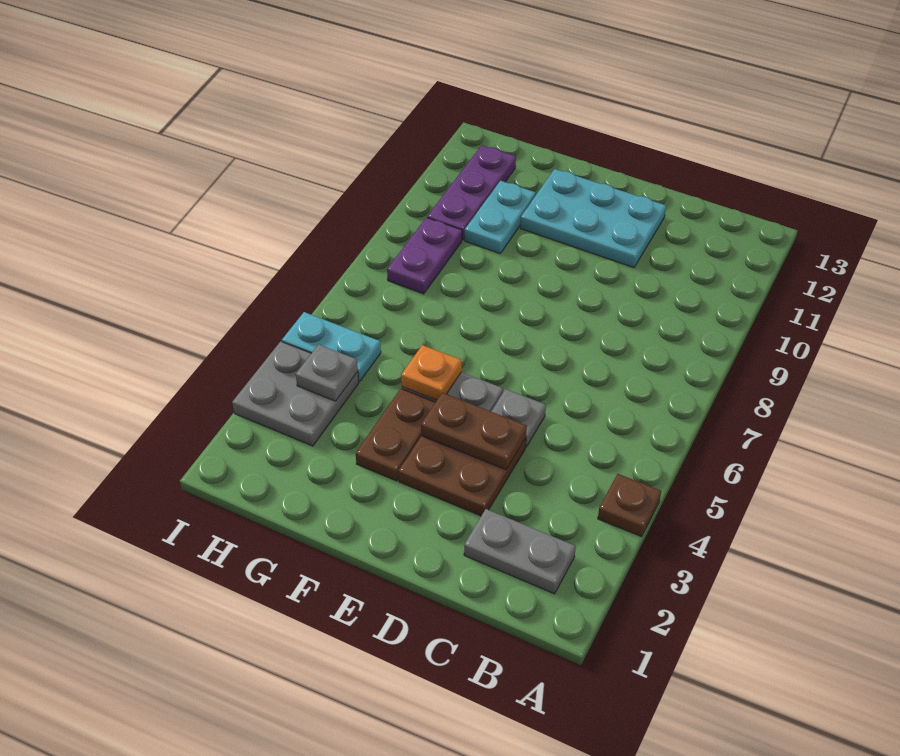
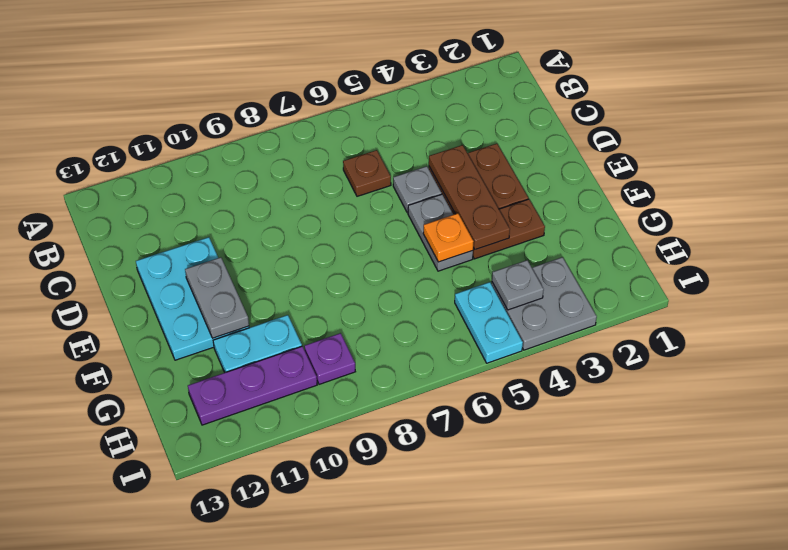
brown 1x1 plate [598,474,661,537] -> brown 1x1 plate moved to [343,150,391,196]
grey 1x2 plate [464,509,576,594] -> grey 1x2 plate moved to [185,257,249,338]
brown 1x2 plate [421,393,527,470] -> brown 1x3 plate [429,145,510,250]
purple 1x2 plate [387,218,462,294] -> purple 1x1 plate [304,333,355,384]

